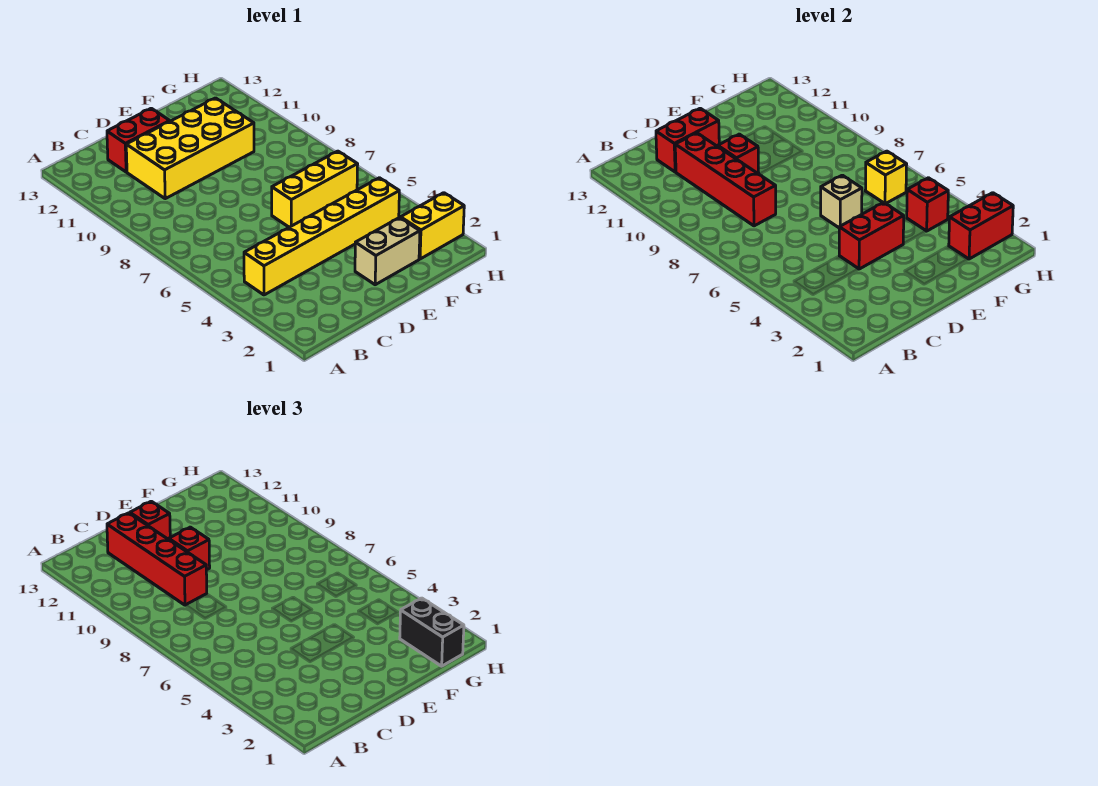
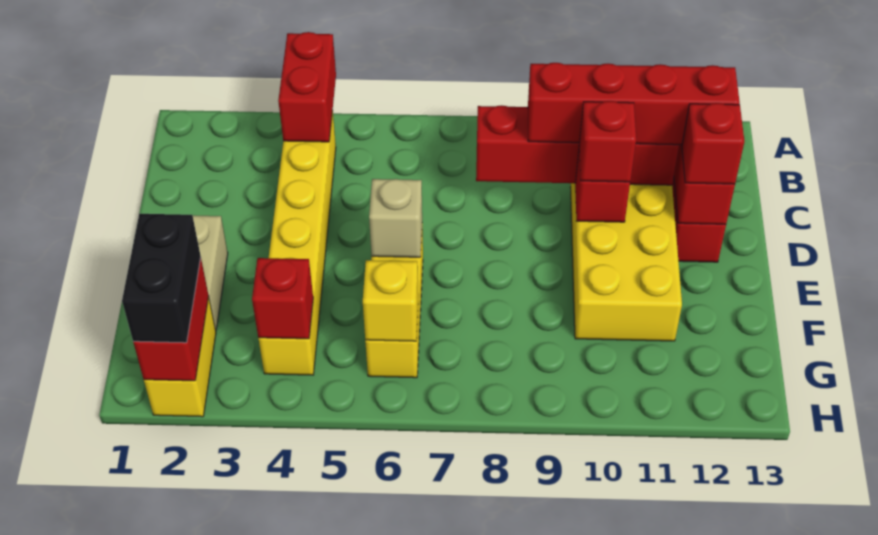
red 1x2 brick [839,202,904,269] -> red 1x2 brick moved to [278,32,336,142]
black 1x2 brick [400,598,464,666] -> black 1x2 brick turned to [122,214,201,343]

